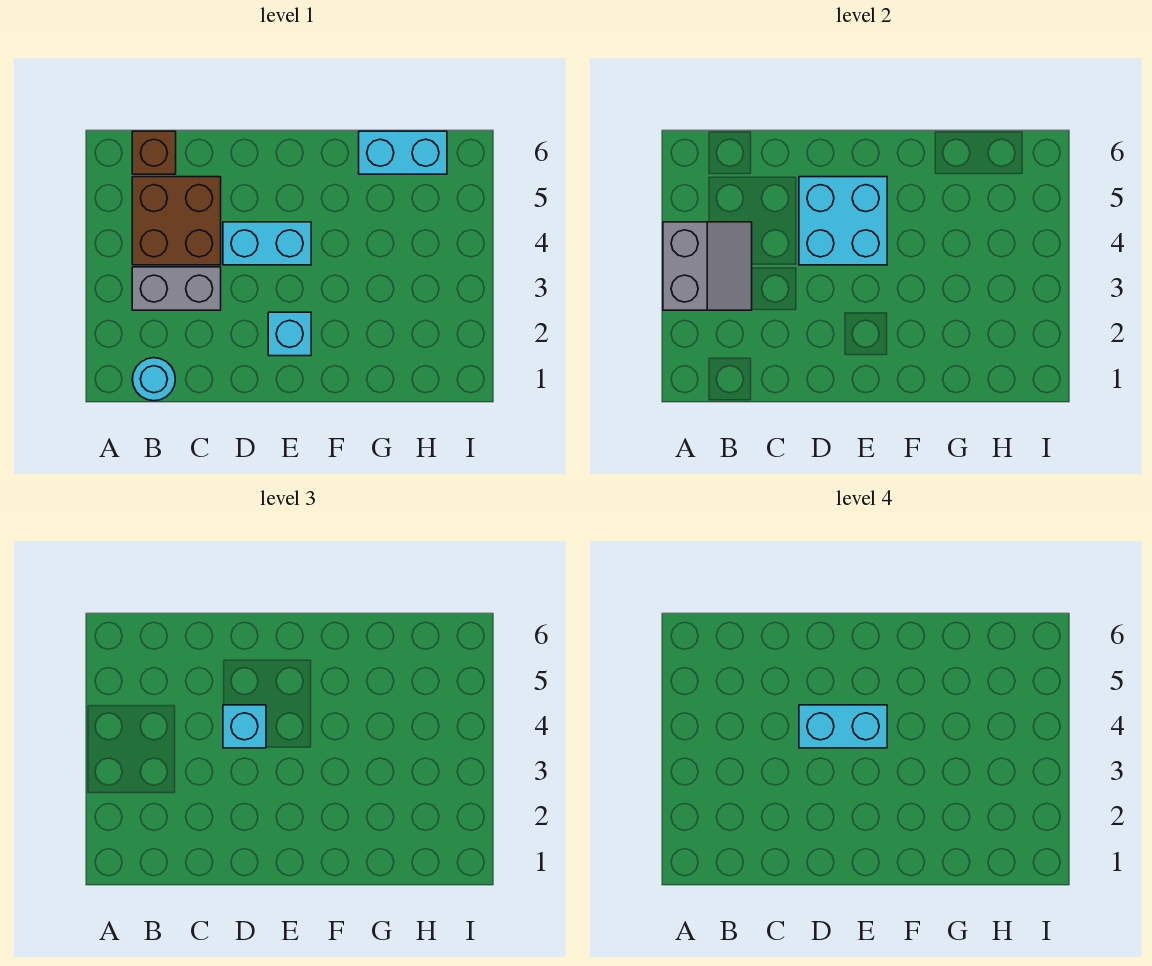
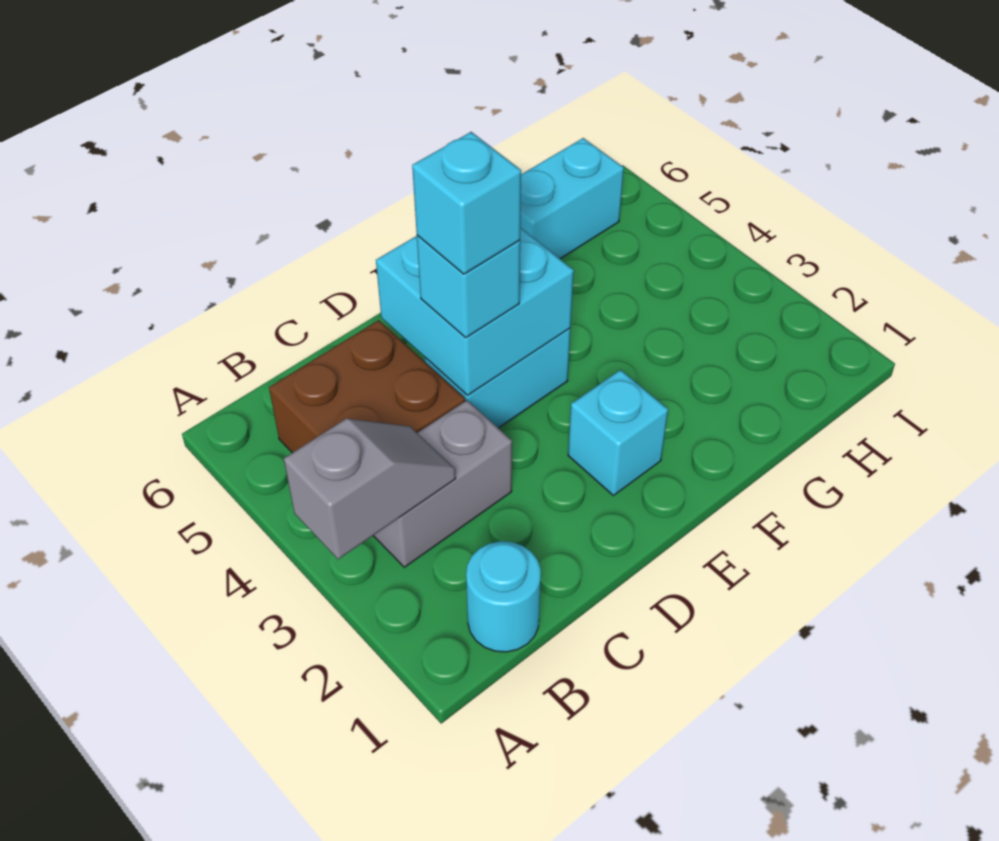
grey 2x2 slope [663,222,752,310] -> grey 1x2 slope [284,419,456,559]
brown 1x1 brick [132,131,176,174] -> none
cyan 1x2 brick [799,705,887,748] -> cyan 1x1 brick [412,132,521,274]

